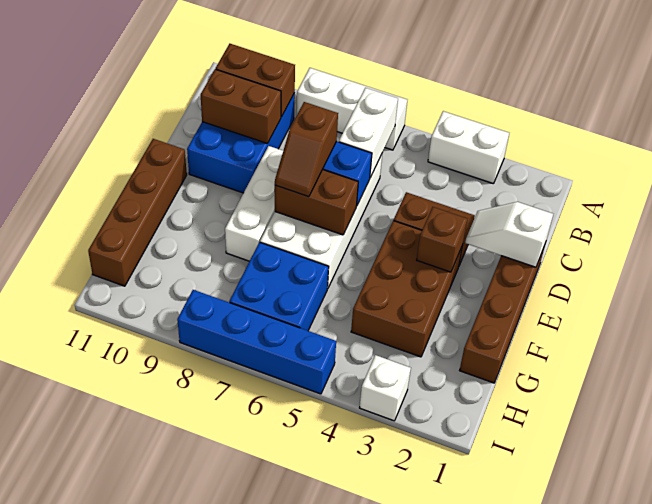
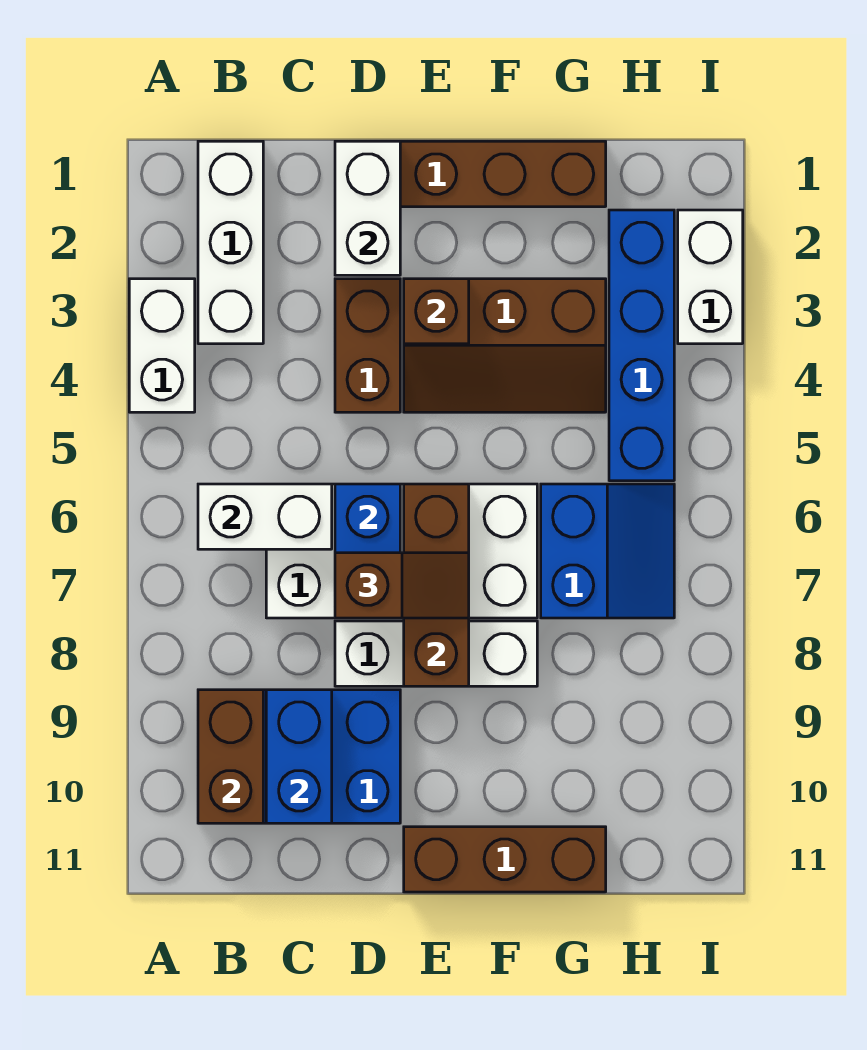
white 1x3 brick [296,68,407,150] -> white 1x3 brick moved to [198,141,263,344]
brown 1x2 brick [201,69,281,144] -> blue 1x2 brick [266,690,332,823]
white 1x2 slope [465,202,553,267] -> white 1x2 brick [335,141,400,275]
brown 2x3 brick [351,221,463,357] -> brown 2x3 slope [404,279,606,412]
brown 1x2 brick [275,170,358,235] -> brown 1x3 brick [404,484,469,686]
brown 1x4 brick [88,139,187,286] -> brown 1x3 brick [404,827,606,892]
blue 2x2 brick [229,242,329,331] -> blue 2x2 slope [541,484,674,618]
white 1x1 brick [360,355,411,421] -> white 1x2 brick [678,210,743,344]
blue 1x4 brick [177,290,336,394] -> blue 1x4 brick moved to [609,210,674,481]

